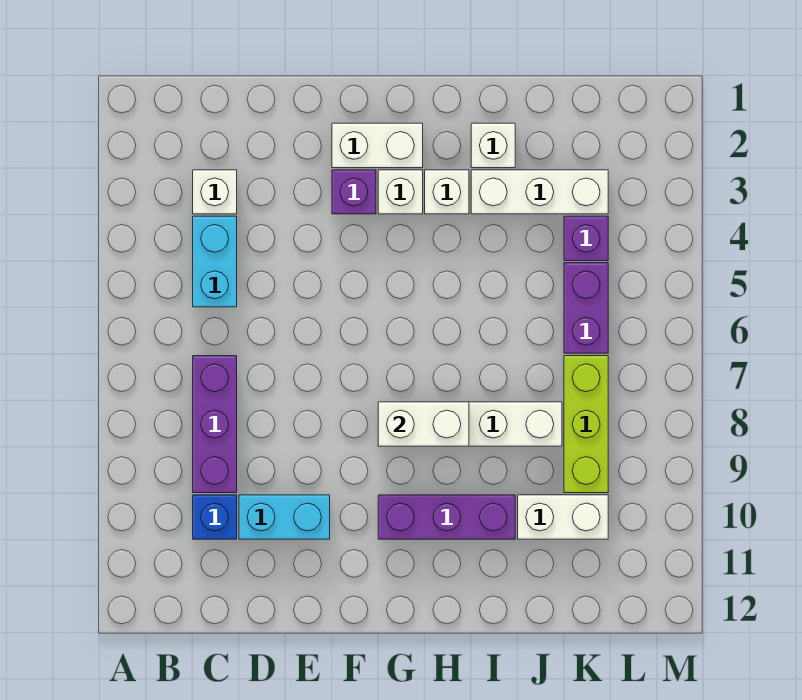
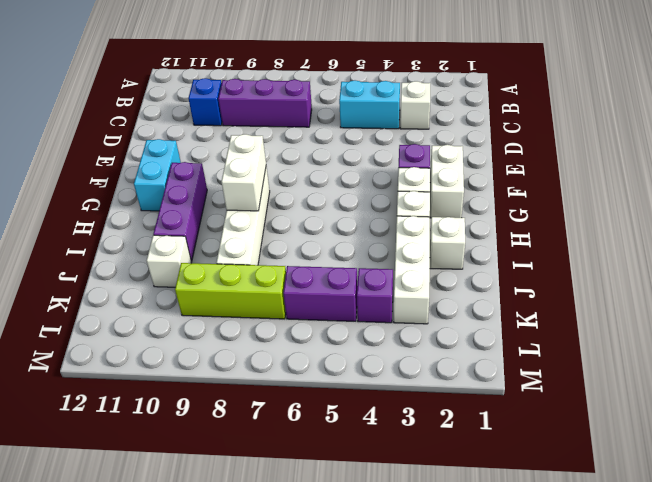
cyan 1x2 brick [239,495,330,539] -> cyan 1x2 brick moved to [134,139,181,211]
white 1x2 brick [518,495,608,539] -> white 1x1 brick [147,235,192,287]

